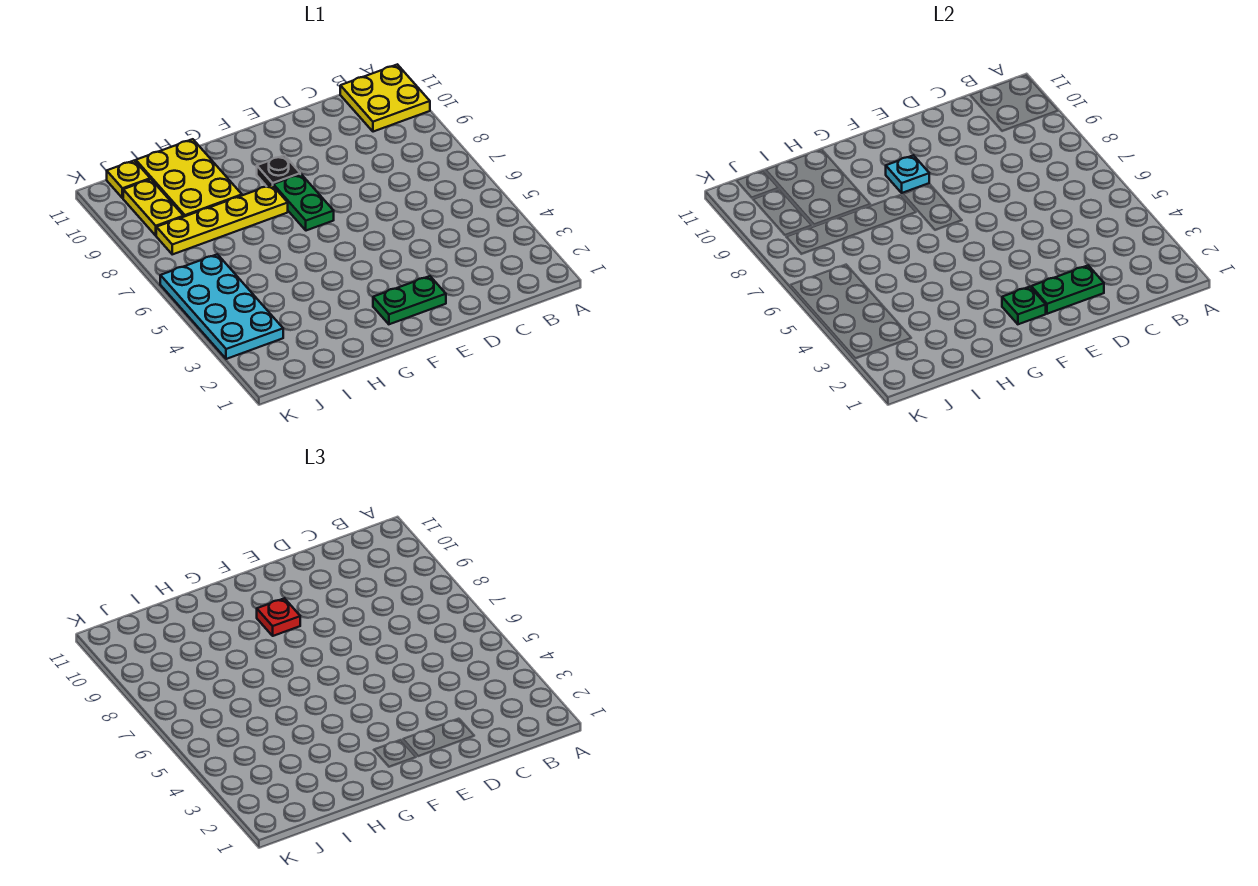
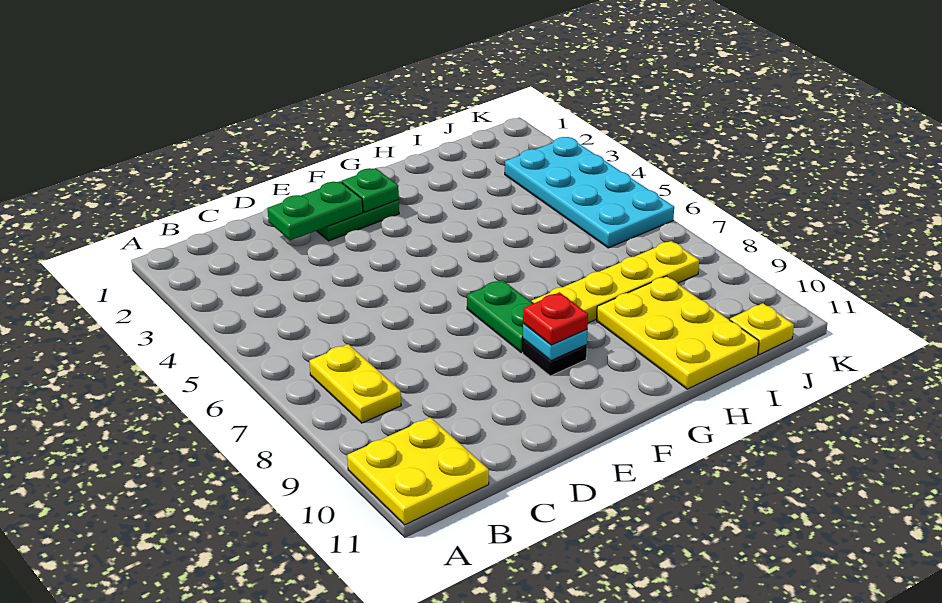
yellow 1x2 plate [123,179,184,236] -> yellow 1x2 plate moved to [309,344,401,423]

